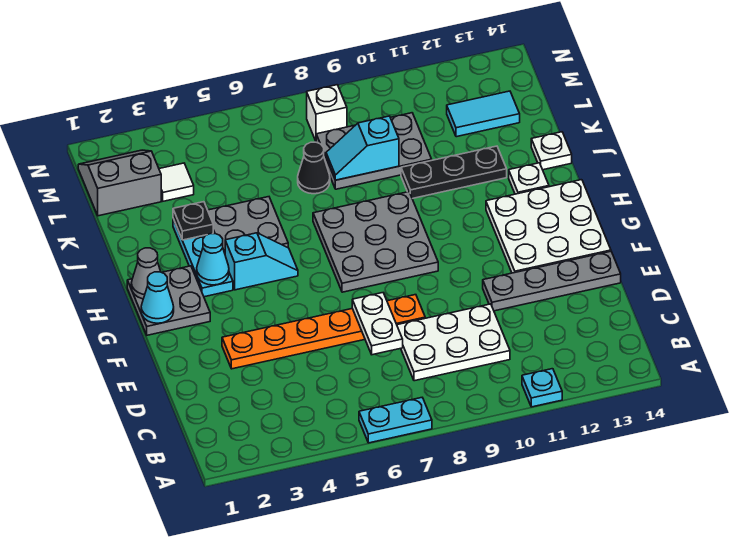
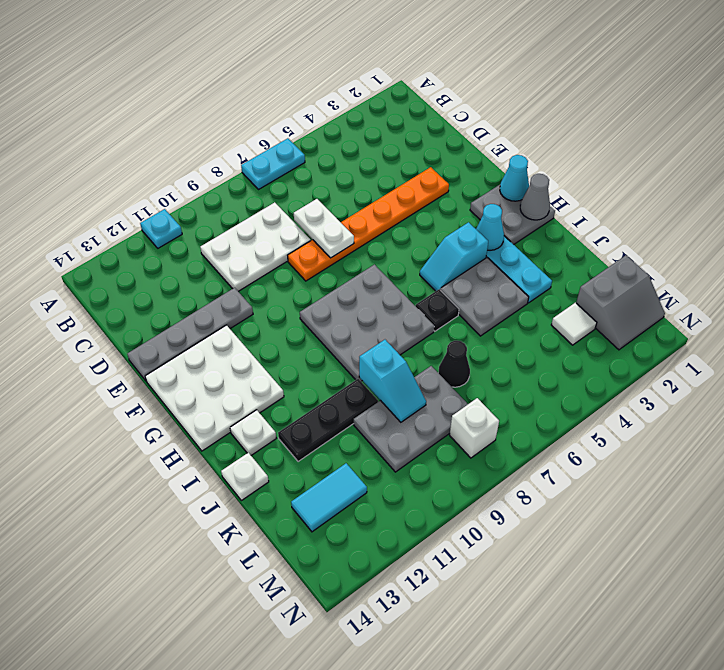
black 1x1 plate [173,202,213,240] -> black 1x1 plate moved to [416,289,459,331]
cyan 1x2 slope [326,116,399,180] -> cyan 1x2 slope turned to [359,340,426,422]

